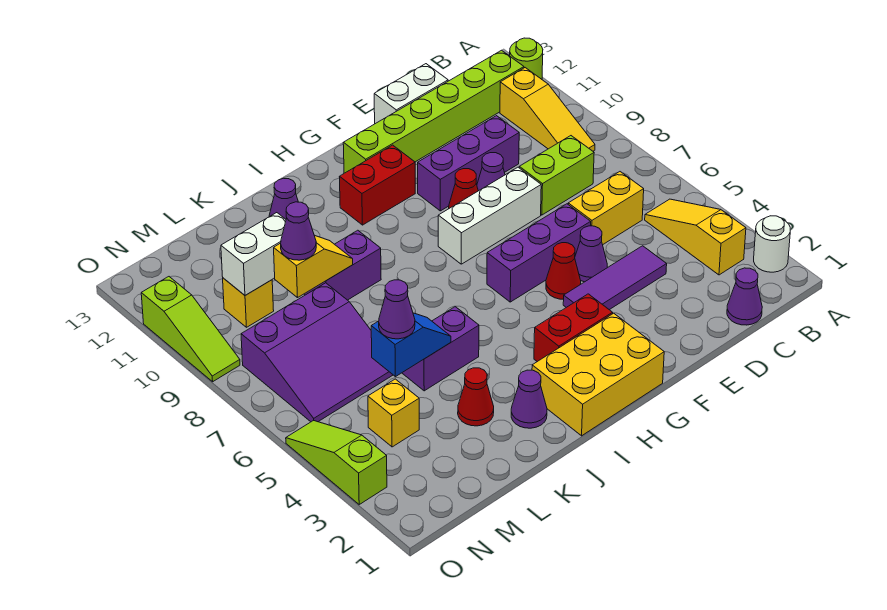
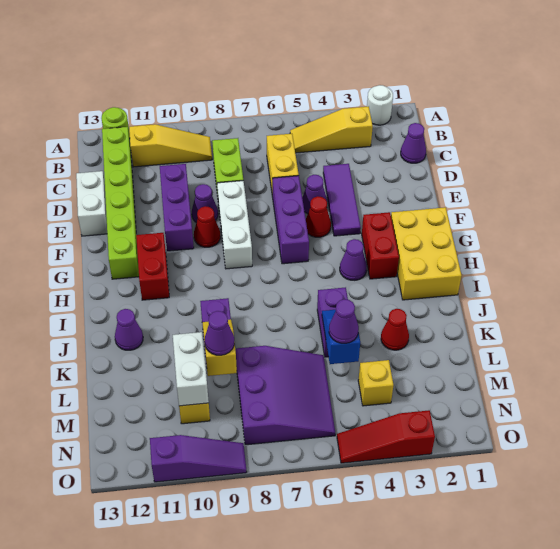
purple 1x1 cone [511,370,547,428] -> purple 1x1 cone moved to [340,239,367,280]
lime 1x3 slope [286,420,387,504] -> red 1x3 slope [337,410,435,463]
lime 1x3 slope [141,277,240,382] -> purple 1x3 slope [150,435,247,482]

